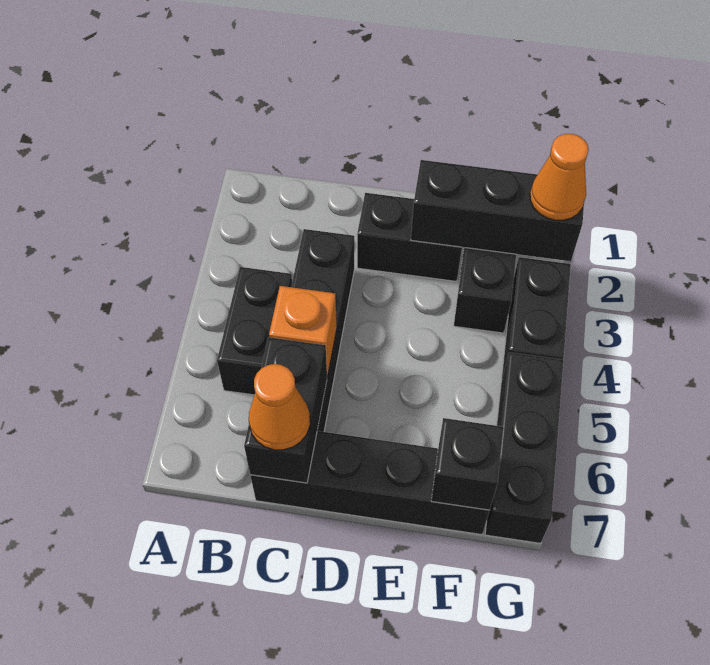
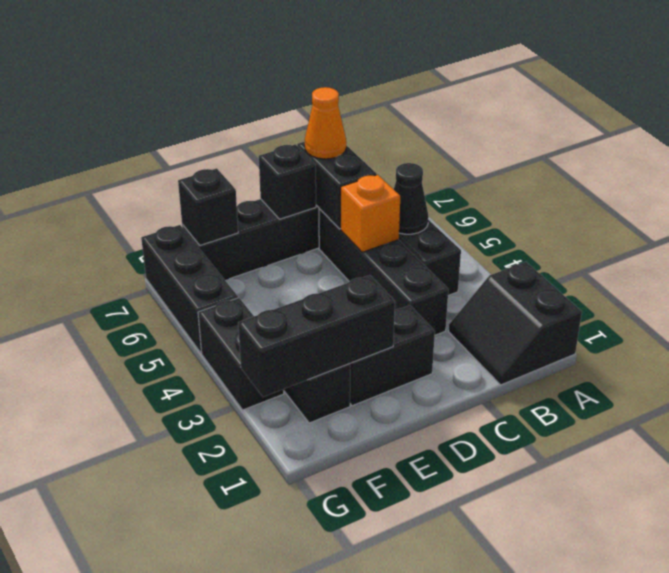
none -> black 2x2 slope [449,262,582,385]
none -> black 1x1 cone [394,163,429,234]
none -> black 1x1 brick [259,144,316,219]
orange 1x1 cone [530,134,589,220] -> none

